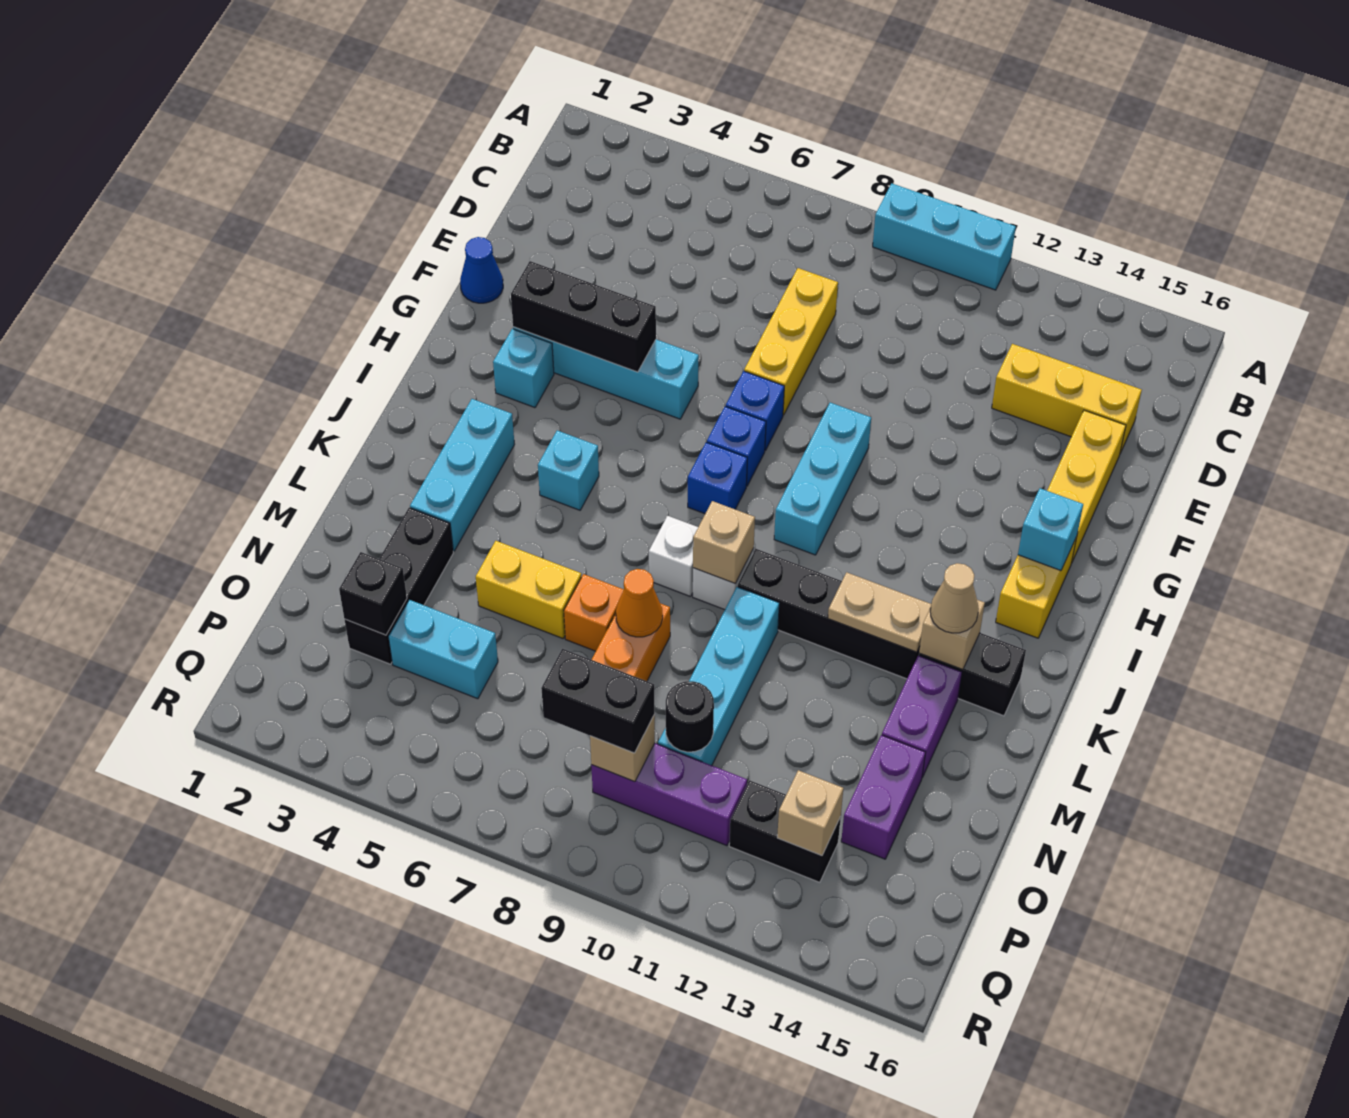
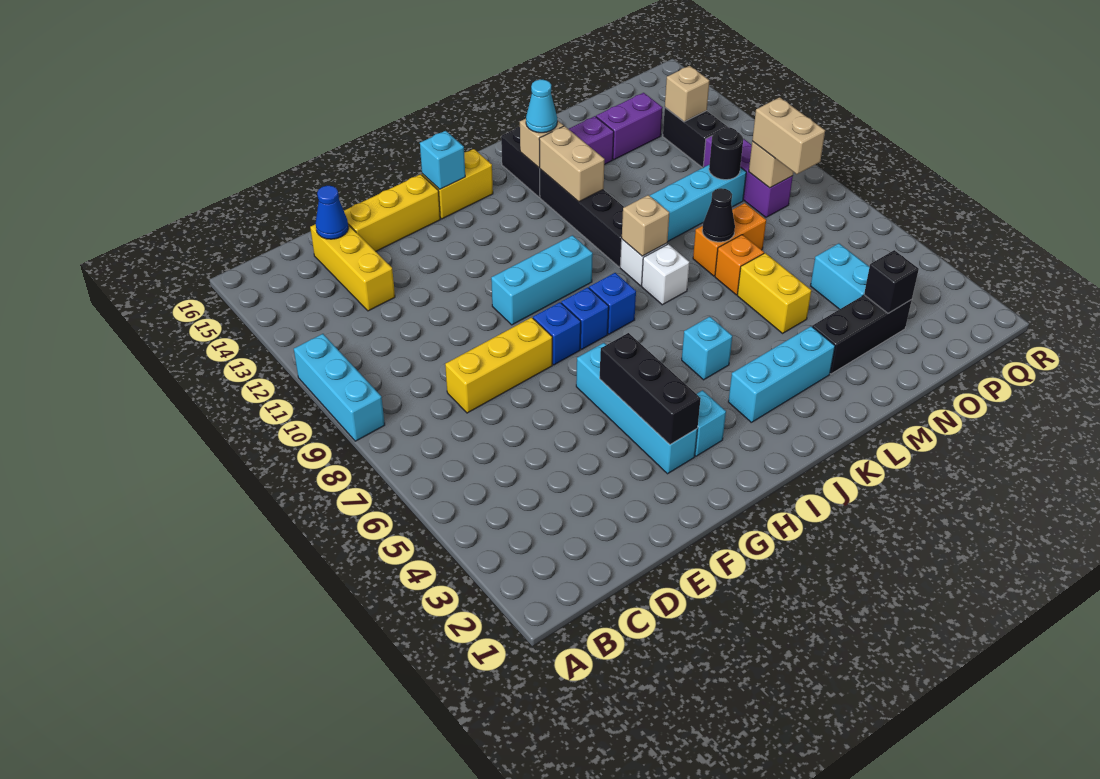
blue 1x1 cone [460,237,503,303] -> blue 1x1 cone moved to [316,186,348,239]
tan 1x2 plate [828,572,931,652] -> tan 1x2 brick [539,126,605,202]
tan 1x1 cone [930,563,979,633] -> cyan 1x1 cone [526,80,557,133]
orange 1x1 cone [616,569,663,637] -> black 1x1 cone [702,188,735,242]
black 1x2 brick [541,649,655,753] -> tan 1x2 brick [752,97,825,174]

